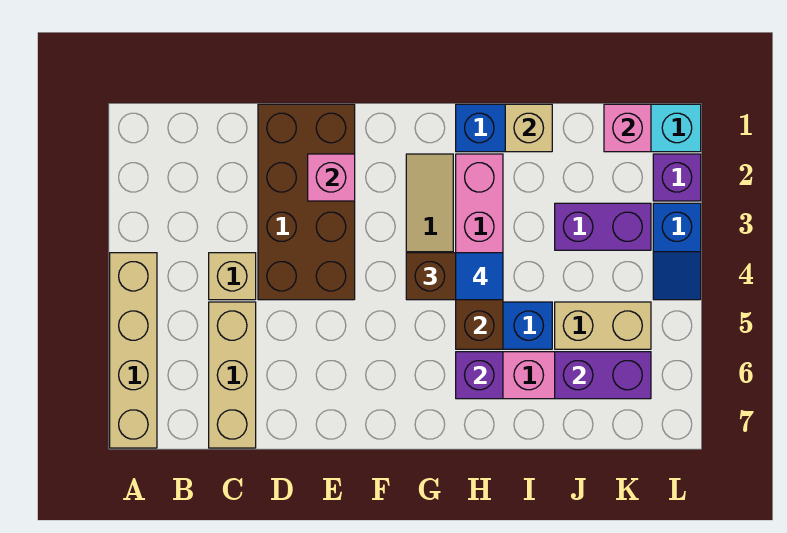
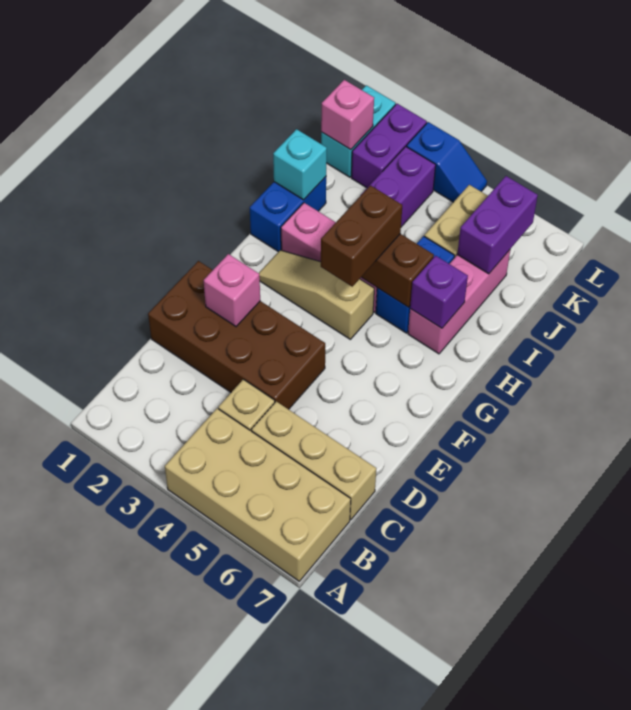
tan 1x4 brick [110,253,157,448] -> tan 2x4 brick [165,408,351,581]
blue 1x1 tile [456,253,503,300] -> none
tan 1x1 brick [505,104,552,152] -> cyan 1x1 brick [273,129,327,200]
purple 1x1 brick [653,154,701,201] -> purple 1x2 brick [351,104,427,188]

